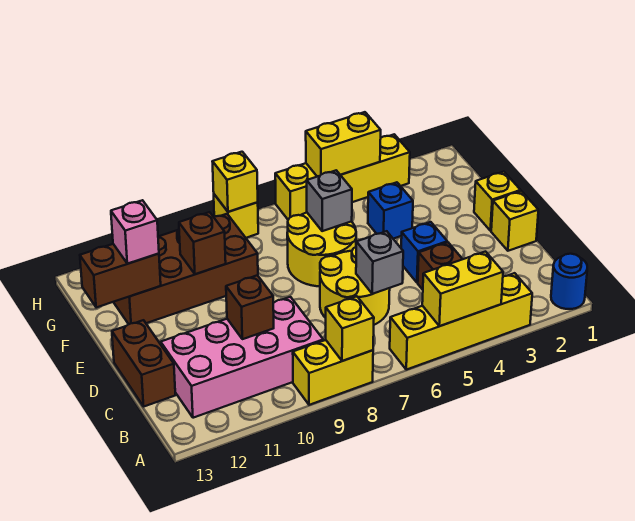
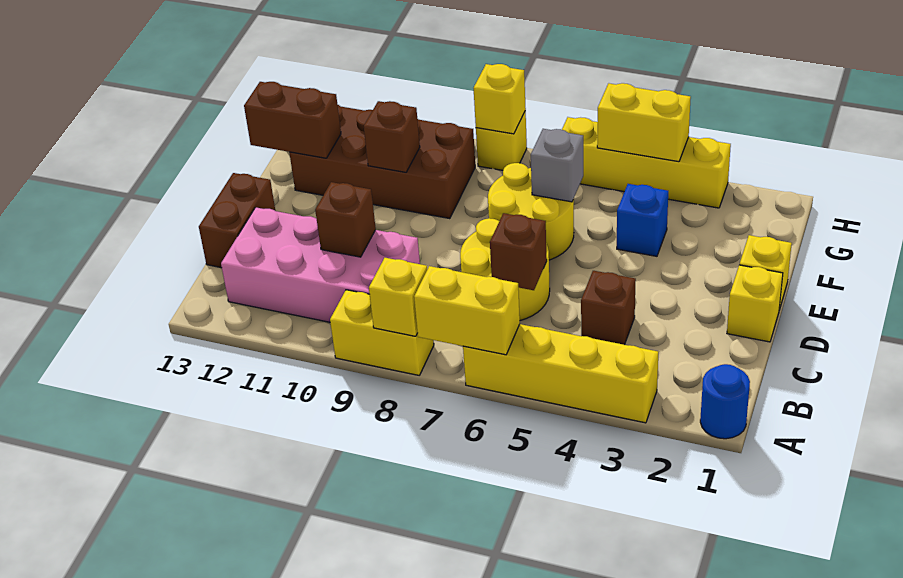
yellow 1x2 brick [422,252,503,326] -> yellow 1x2 brick moved to [414,266,520,355]
grey 1x1 brick [356,231,403,294] -> brown 1x1 brick [490,213,547,290]
blue 1x1 brick [401,222,447,283] -> none
pink 1x1 brick [111,200,159,264] -> none

